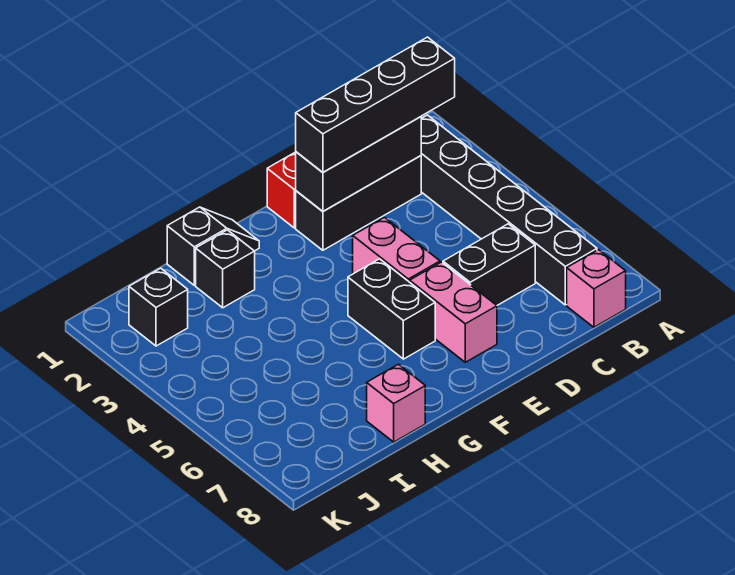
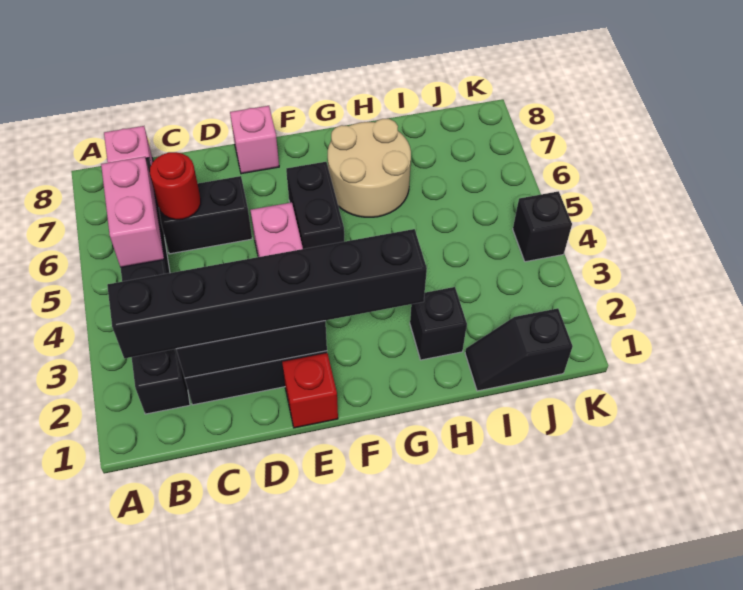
black 1x4 brick [296,37,455,172] -> black 1x6 brick [107,229,427,358]
none -> red 1x1 round brick [150,152,201,220]
pink 1x2 brick [410,262,497,362] -> pink 1x2 brick moved to [101,157,164,267]
black 1x2 slope [167,207,259,285] -> black 1x2 slope moved to [465,308,573,391]
none -> tan 2x2 round brick [328,119,411,217]
pink 1x1 brick [367,364,425,442] -> pink 1x1 brick moved to [230,106,279,174]
black 1x1 brick [129,268,188,346] -> black 1x1 brick moved to [513,191,572,262]

